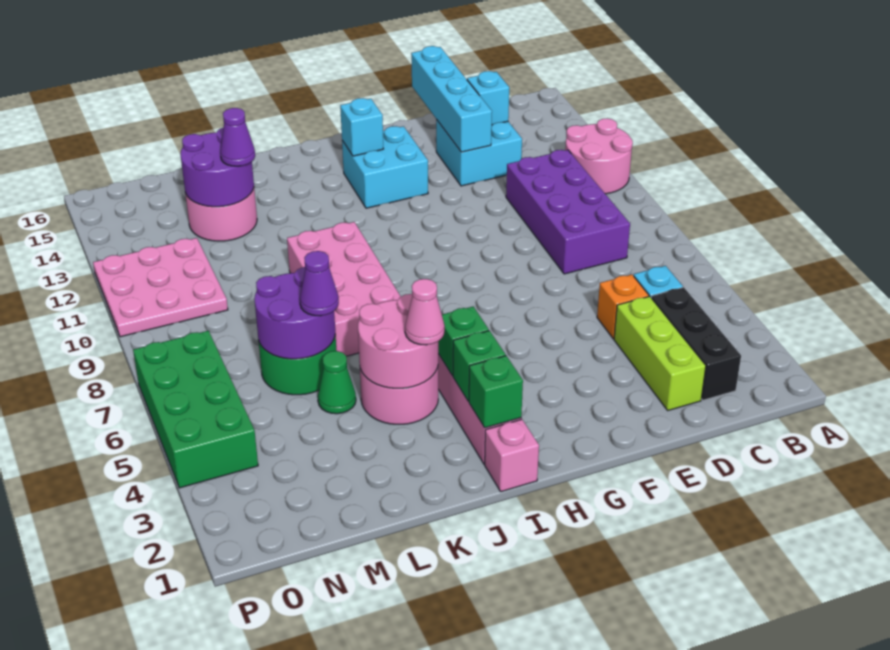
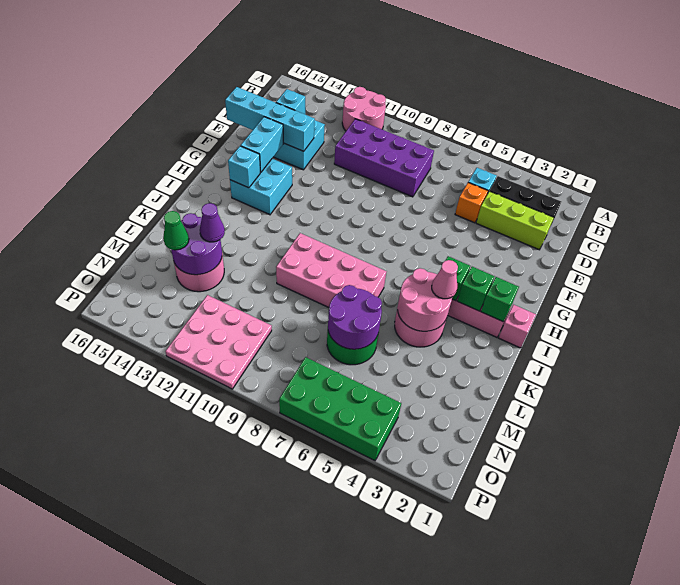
none -> cyan 1x2 brick [241,117,283,172]
green 1x1 cone [318,351,356,414] -> green 1x1 cone moved to [163,211,189,250]
purple 1x1 cone [300,251,339,316] -> none

